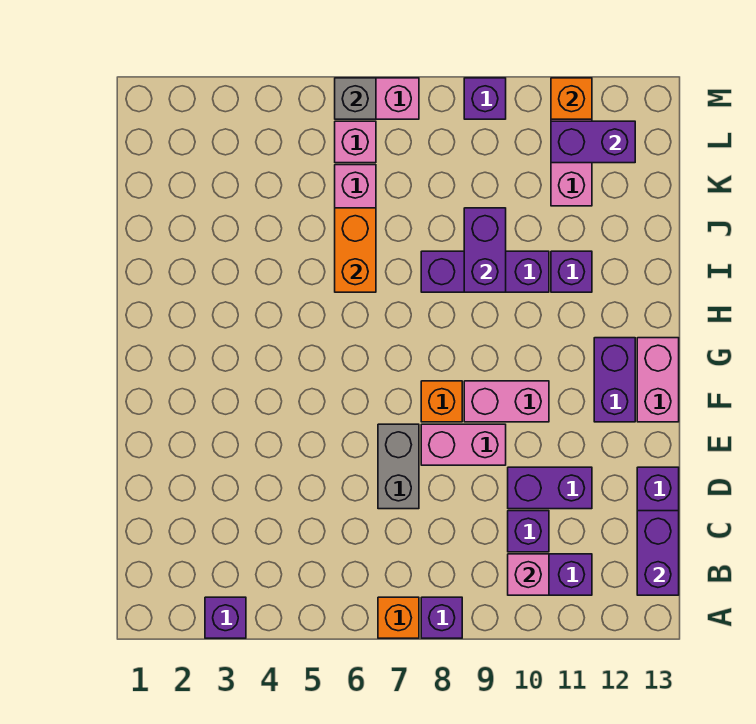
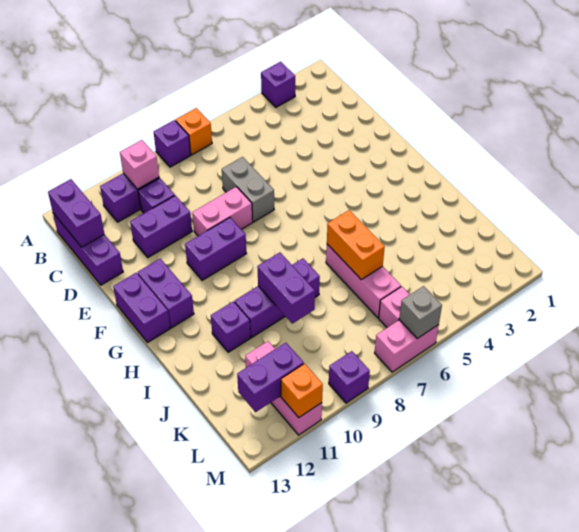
orange 1x1 brick [421,381,462,422] -> none
pink 1x2 brick [464,381,549,422] -> purple 1x2 brick [185,218,247,280]
pink 1x2 brick [637,338,679,422] -> purple 1x2 brick [113,273,170,343]

